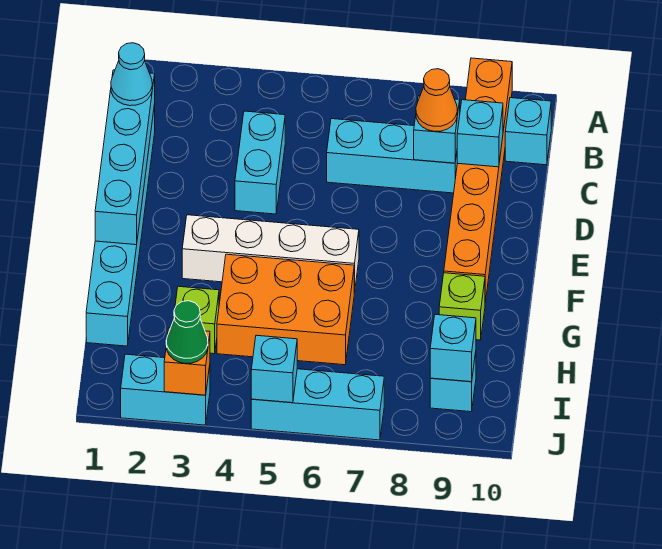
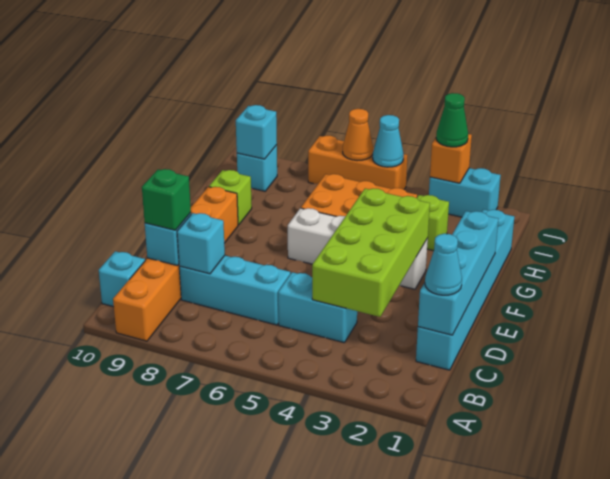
none -> lime 2x4 brick [312,188,430,317]
cyan 1x2 brick [235,111,285,214] -> cyan 1x2 brick turned to [278,272,357,343]
orange 1x1 cone [416,69,457,131] -> orange 1x1 cone moved to [343,109,373,161]
none -> green 1x1 brick [142,169,191,230]
cyan 1x3 brick [251,369,384,440] -> orange 1x3 brick [308,136,408,189]
cyan 1x1 brick [251,335,297,403] -> cyan 1x1 cone [373,115,404,167]

